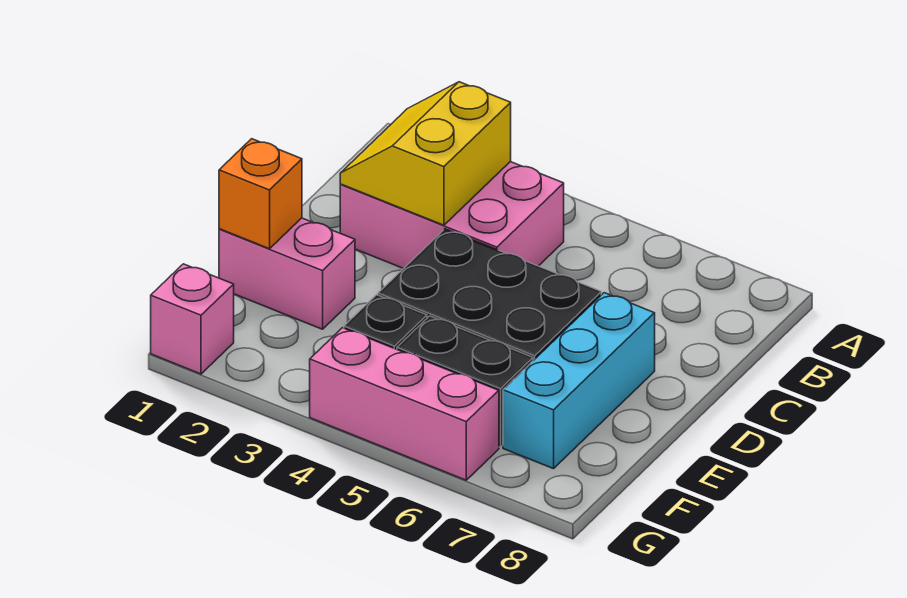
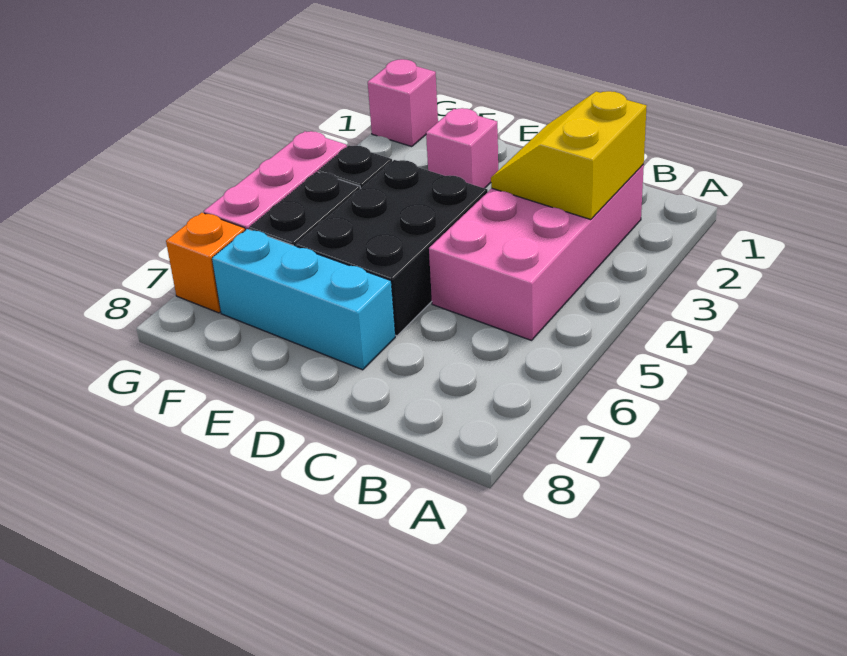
pink 2x3 brick [340,162,564,269] -> pink 2x4 brick [429,165,644,340]
yellow 2x2 slope [340,82,511,225] -> yellow 2x2 slope turned to [491,91,647,220]
pink 1x2 brick [219,218,355,329] -> pink 1x1 brick [426,108,498,188]
orange 1x1 brick [219,139,302,249] -> orange 1x1 brick moved to [166,213,245,313]

